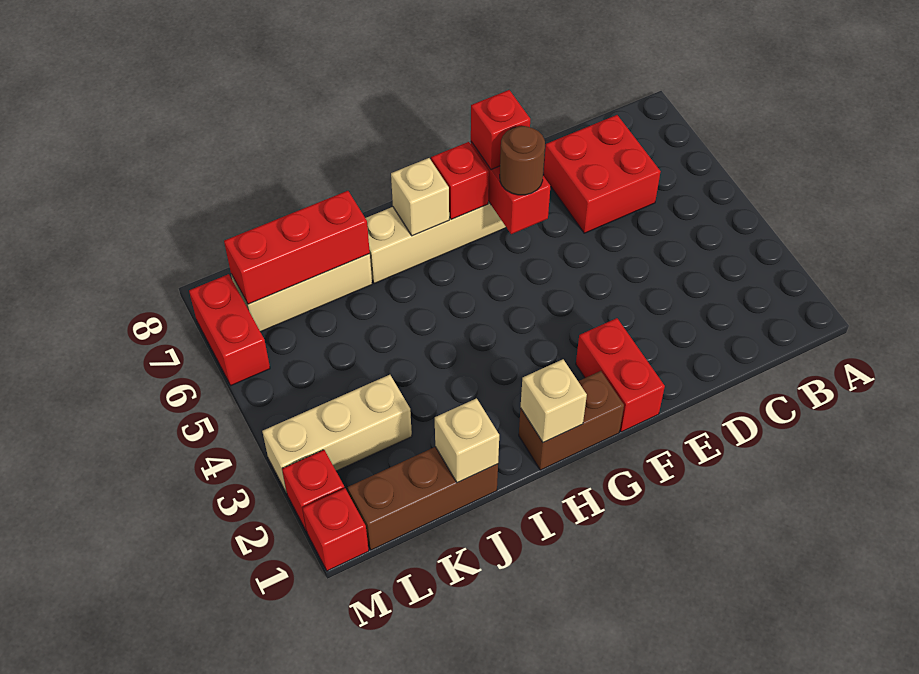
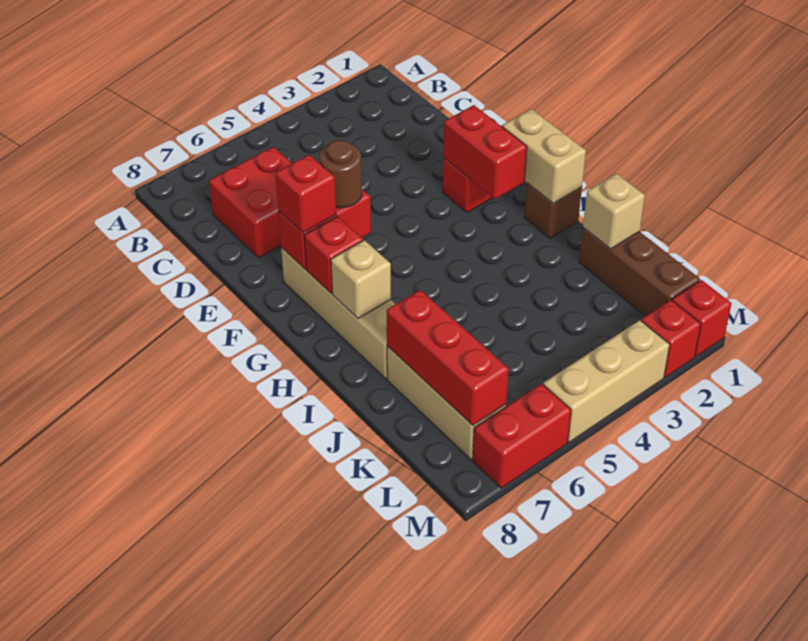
none -> red 1x2 brick [443,105,527,199]
brown 1x2 brick [519,371,624,470] -> brown 1x1 brick [524,183,582,239]
tan 1x1 brick [521,359,587,443] -> tan 1x2 brick [502,109,586,203]
tan 1x3 brick [262,375,412,493] -> tan 1x3 brick turned to [543,320,670,442]

